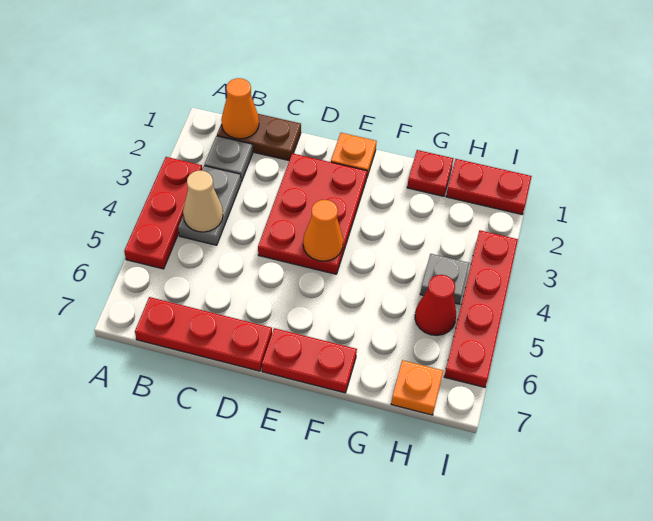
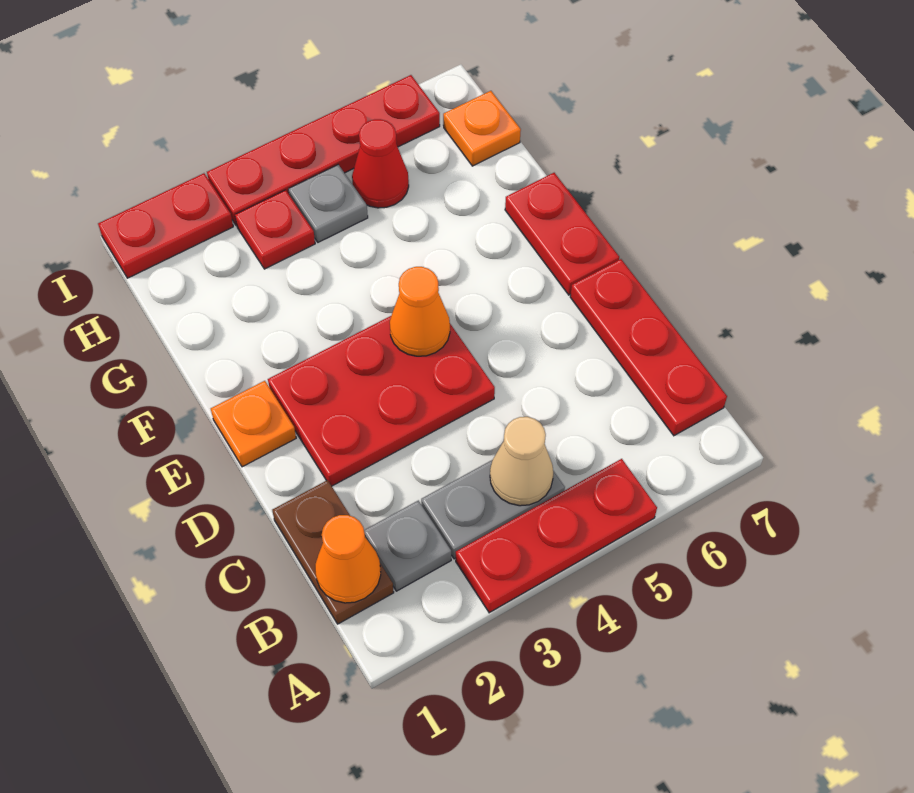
red 1x1 plate [407,150,453,196] -> red 1x1 plate moved to [235,190,315,269]
red 1x2 plate [446,159,532,214] -> red 1x2 plate turned to [98,173,233,278]

